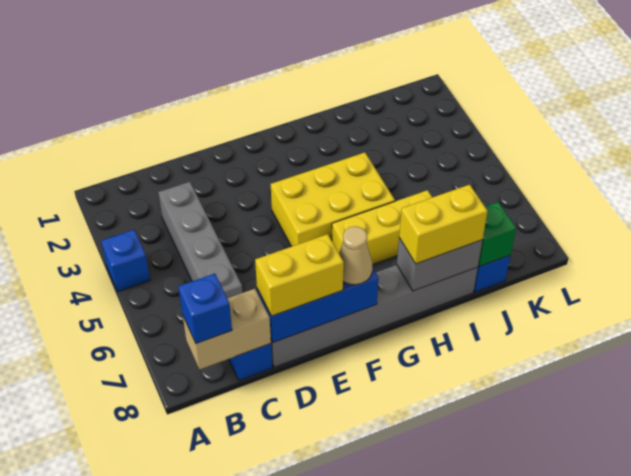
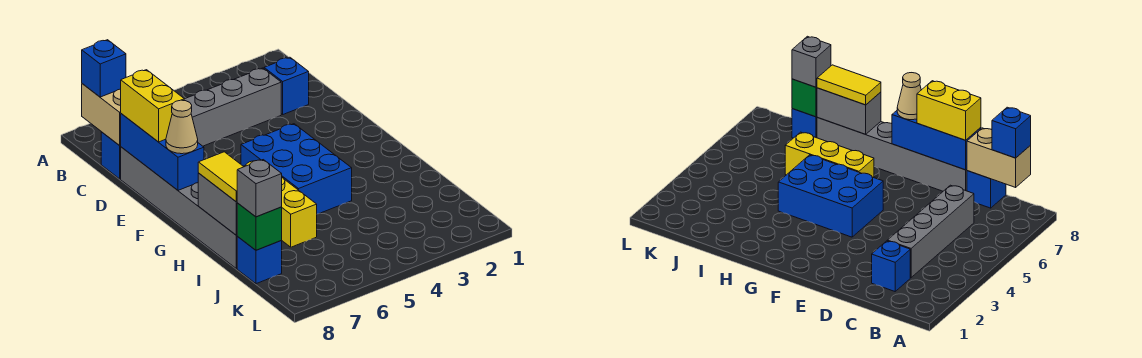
blue 1x1 brick [101,230,150,292] -> blue 1x1 brick moved to [264,57,309,114]
yellow 2x3 brick [271,153,395,247] -> blue 2x3 brick [241,124,352,214]
yellow 1x2 brick [399,185,488,264] -> yellow 1x2 tile [198,152,244,202]
none -> grey 1x1 brick [237,160,282,217]

